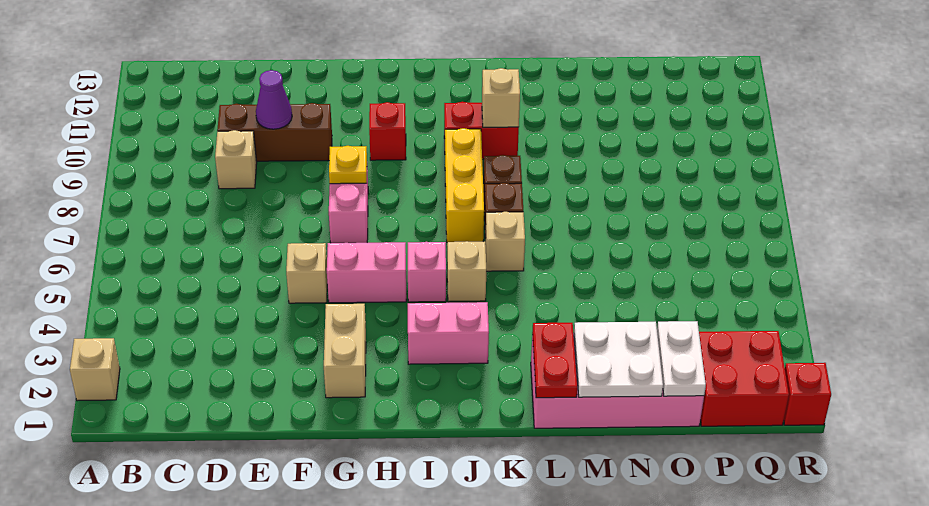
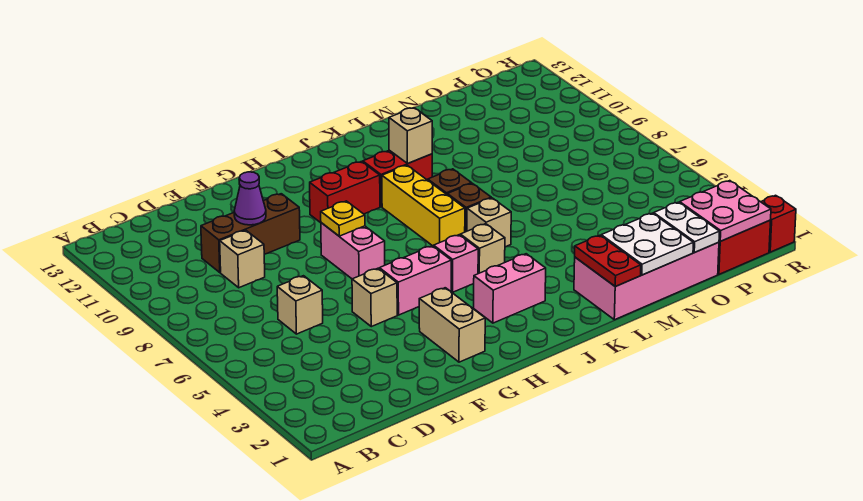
tan 1x1 brick [70,338,120,401] -> tan 1x1 brick moved to [277,276,323,334]
red 1x1 brick [369,102,406,160] -> red 1x2 brick [310,162,380,223]
none -> pink 2x2 plate [680,181,771,241]

